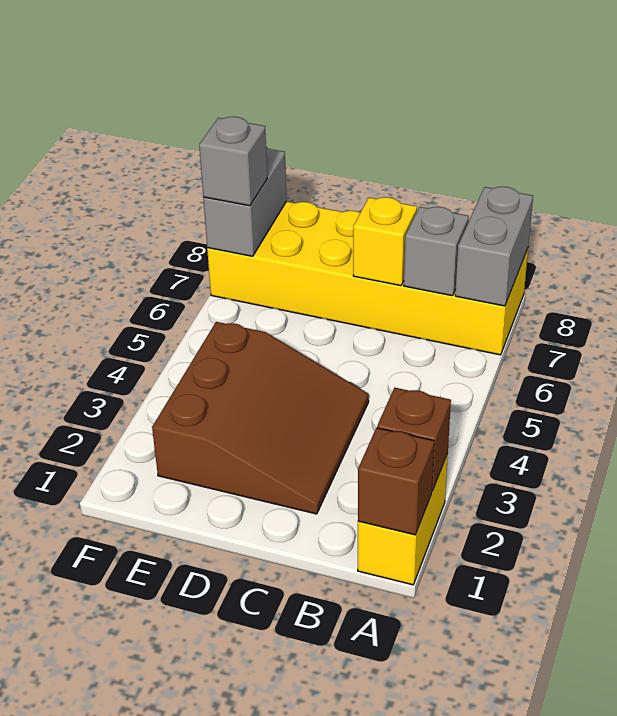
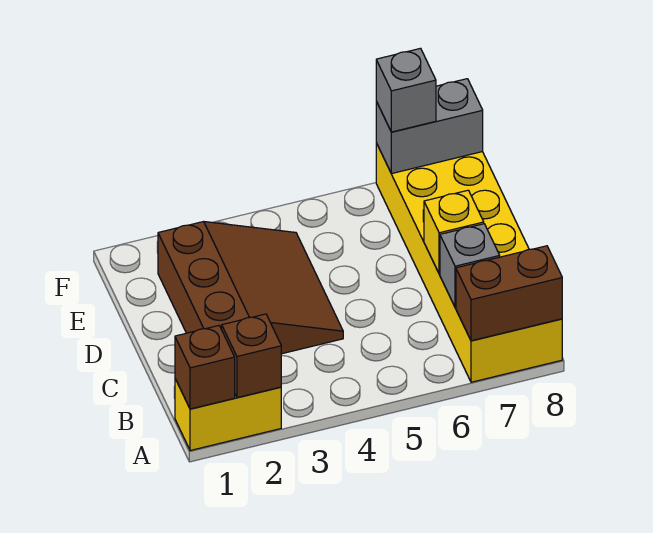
grey 1x2 brick [455,187,533,306] -> brown 1x2 brick [456,246,562,341]
brown 3x3 slope [152,322,369,514] -> brown 3x3 slope turned to [158,222,343,354]

